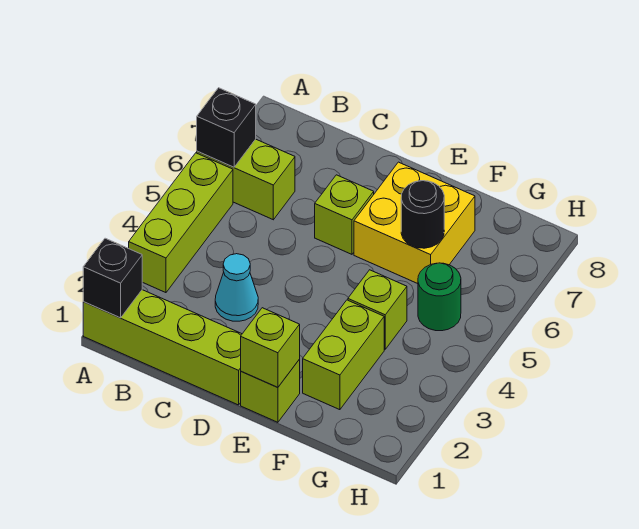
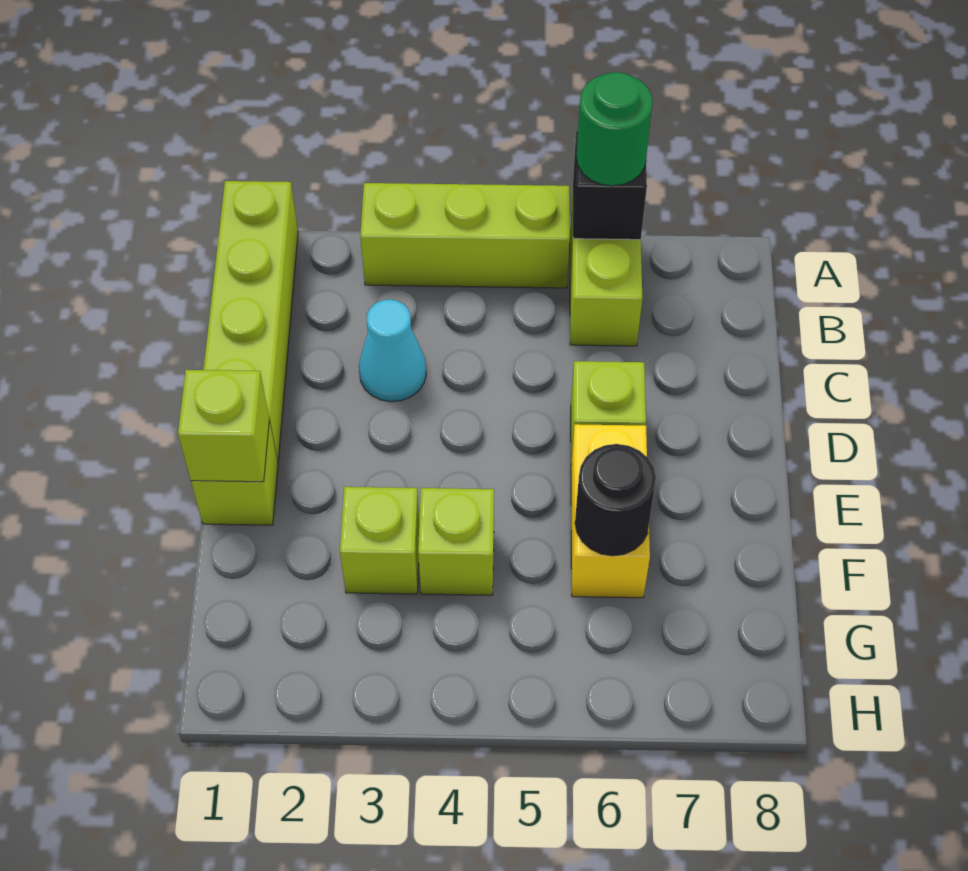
black 1x1 brick [83,238,142,318] -> none
yellow 2x2 brick [354,162,475,284] -> yellow 1x2 brick [571,424,650,598]
lime 1x2 brick [303,300,384,410] -> lime 1x1 brick [340,487,419,594]
green 1x1 round brick [418,263,461,331] -> green 1x1 round brick moved to [576,72,652,186]

